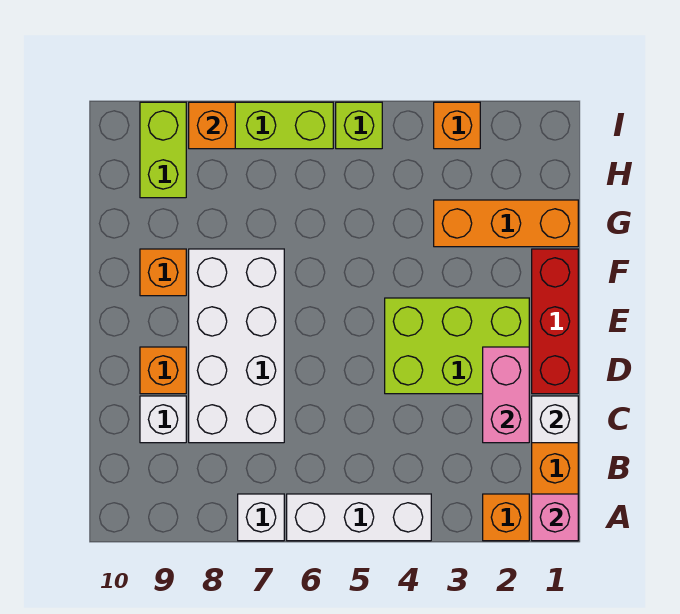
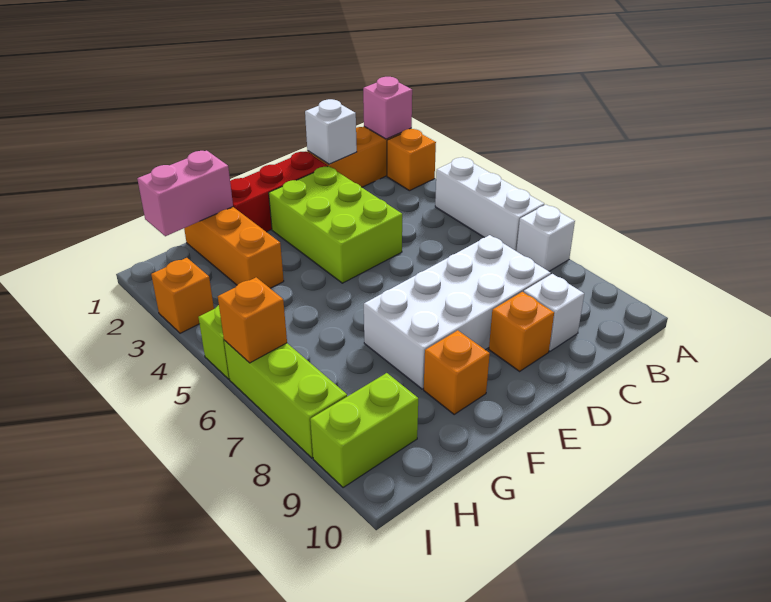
pink 1x2 brick [483,347,529,443] -> pink 1x2 brick moved to [137,151,233,236]
orange 1x1 brick [189,102,235,149] -> orange 1x1 brick moved to [218,277,287,363]

